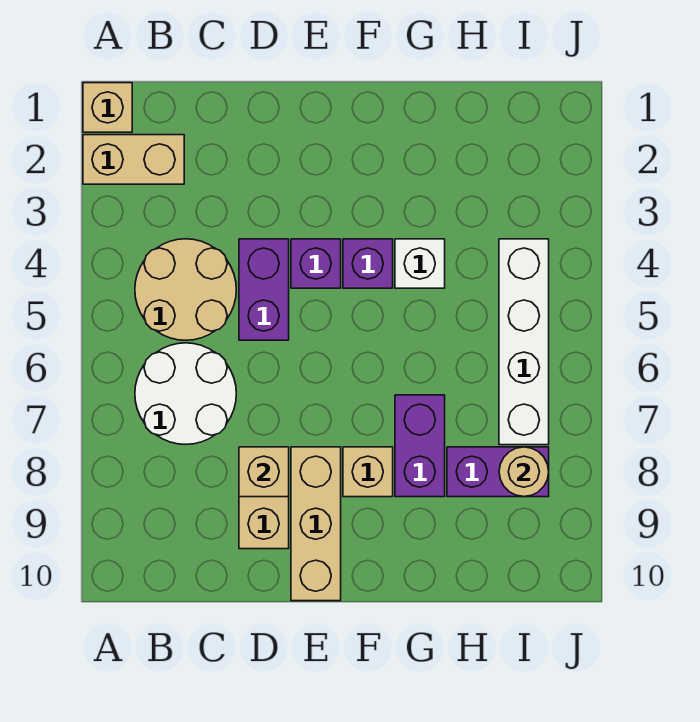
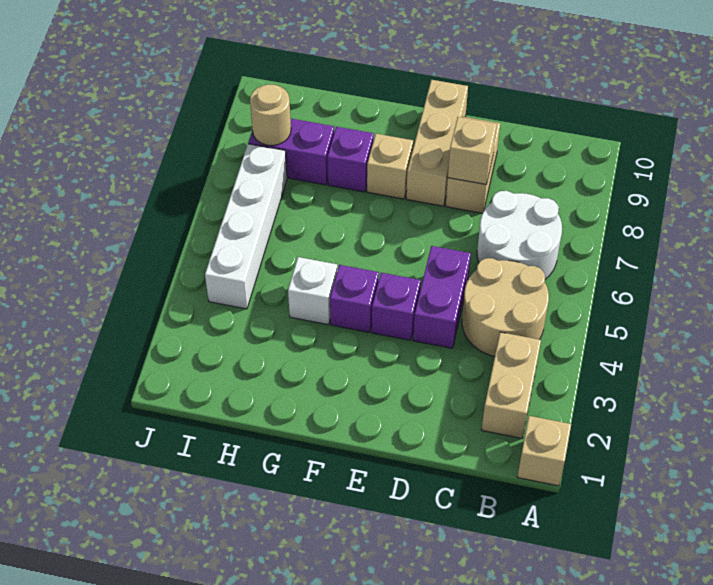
tan 1x2 brick [83,135,184,184] -> tan 1x2 brick turned to [481,332,541,438]
purple 1x2 brick [395,395,445,497] -> purple 1x1 brick [327,127,374,192]

